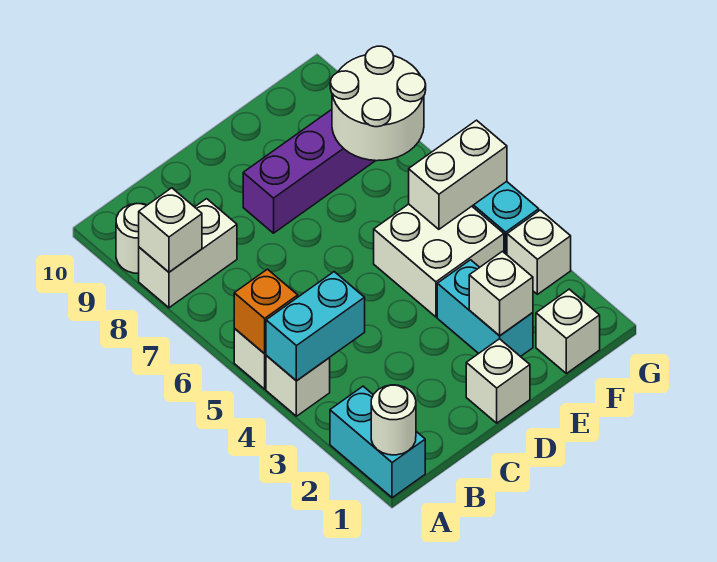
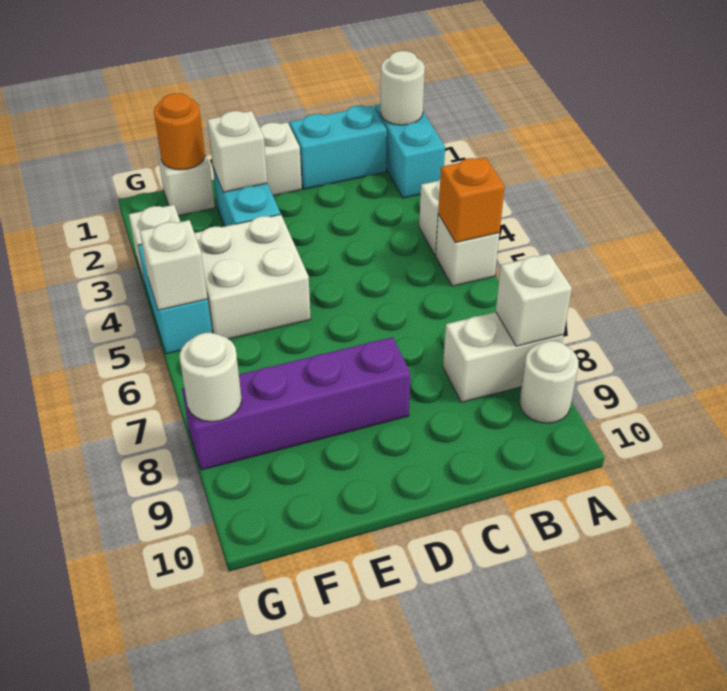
cyan 1x2 brick [266,272,365,381] -> cyan 1x2 brick moved to [290,106,387,189]
none -> orange 1x1 round brick [154,93,205,170]
white 1x2 brick [409,120,507,229] -> white 1x1 brick [140,220,207,310]
white 2x2 round brick [330,46,426,161] -> white 1x1 round brick [180,333,242,422]

